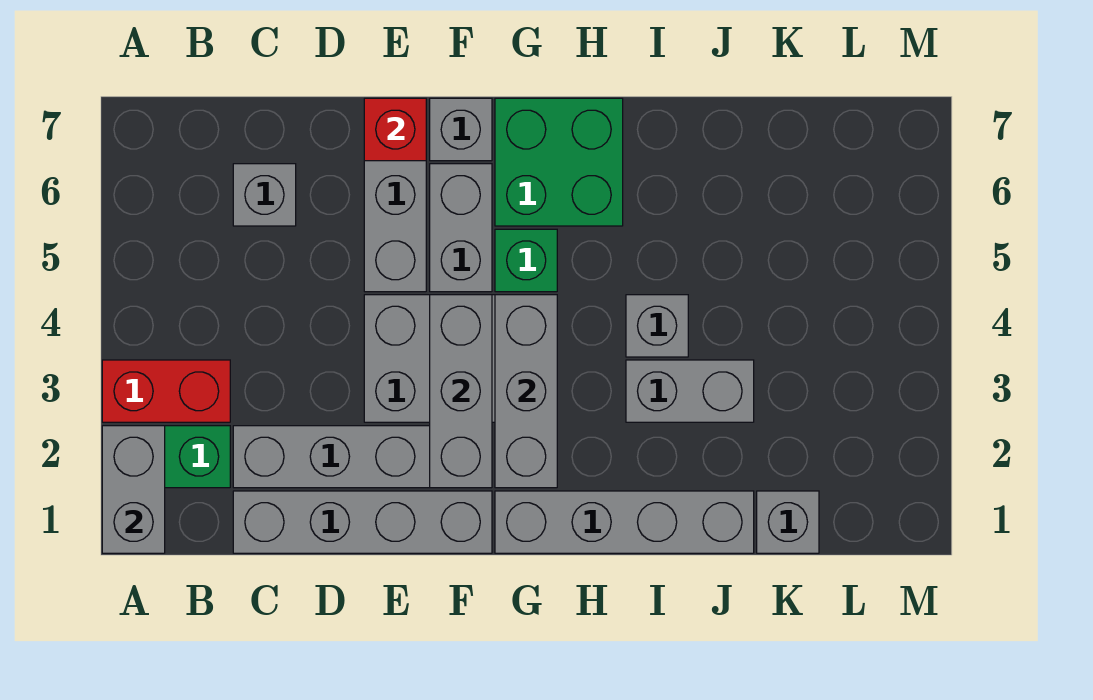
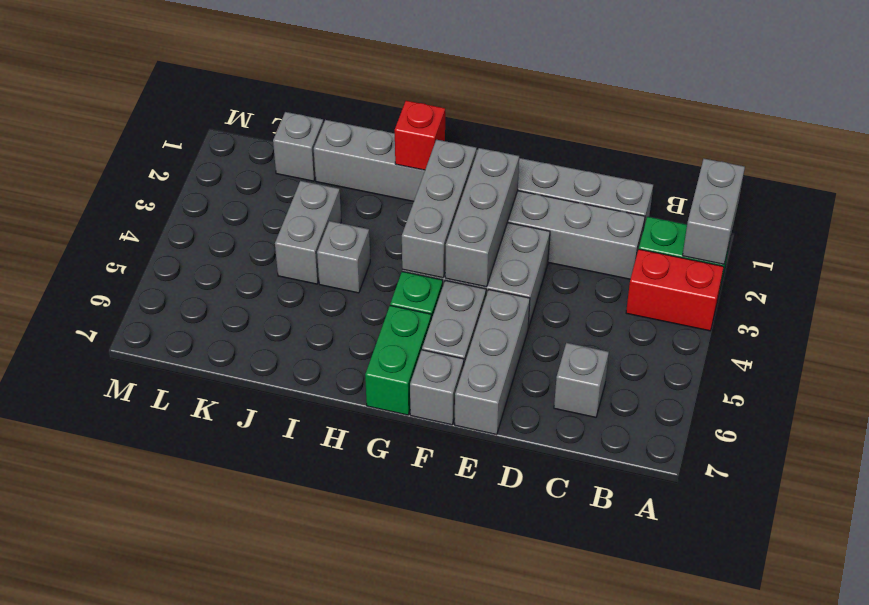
red 1x1 brick [364,98,426,161] -> red 1x1 brick moved to [395,101,445,170]
green 2x2 brick [495,98,623,226] -> green 1x2 brick [365,306,431,415]
grey 1x2 brick [626,360,754,422] -> grey 1x2 brick turned to [275,181,341,284]

